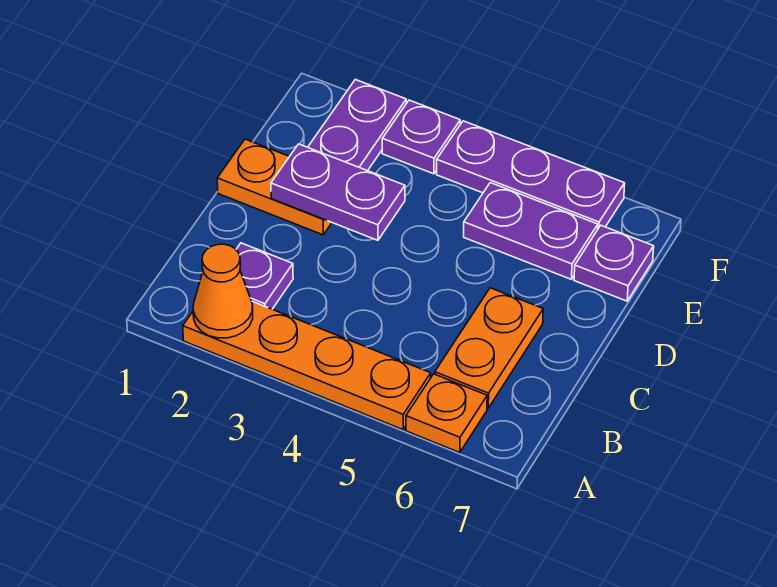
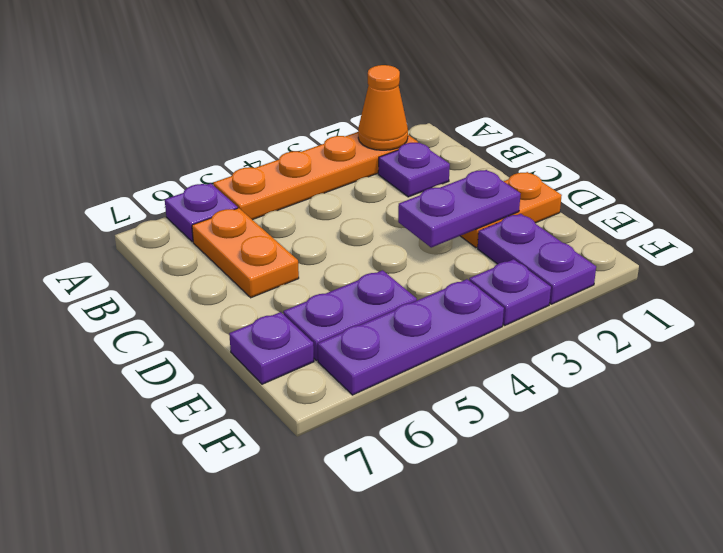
orange 1x1 plate [406,374,487,452] -> purple 1x1 plate [165,183,238,242]

